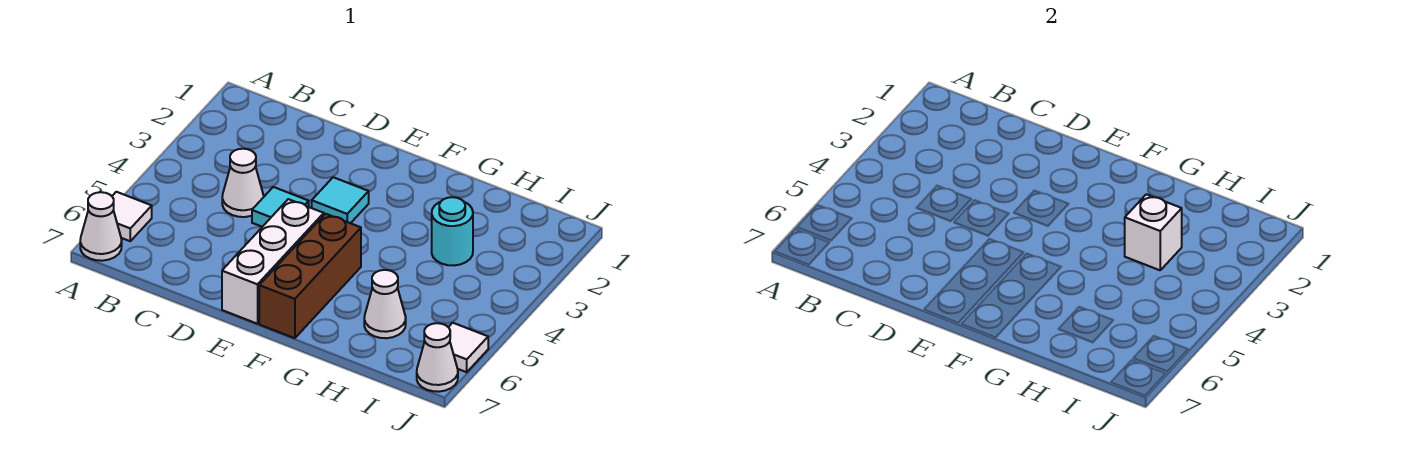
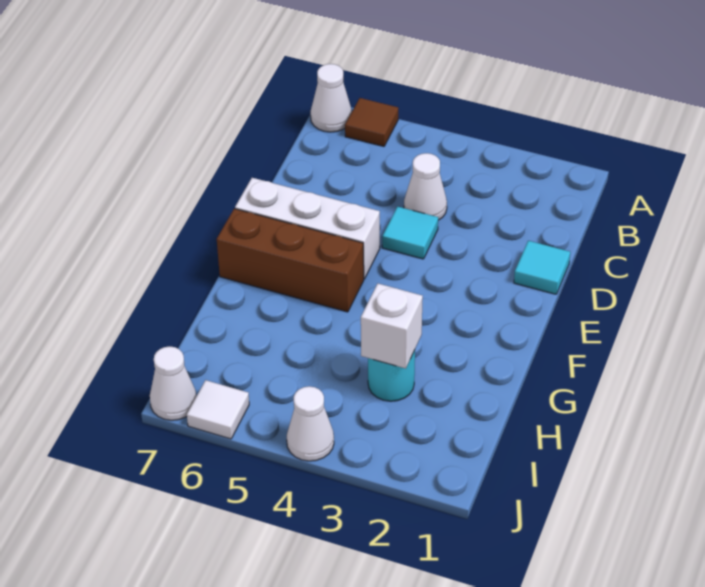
white 1x1 tile [112,192,152,241] -> brown 1x1 tile [345,98,398,146]
cyan 1x1 tile [312,177,369,223] -> cyan 1x1 tile moved to [514,241,570,294]
white 1x1 cone [364,270,406,338] -> white 1x1 cone moved to [287,386,334,461]

